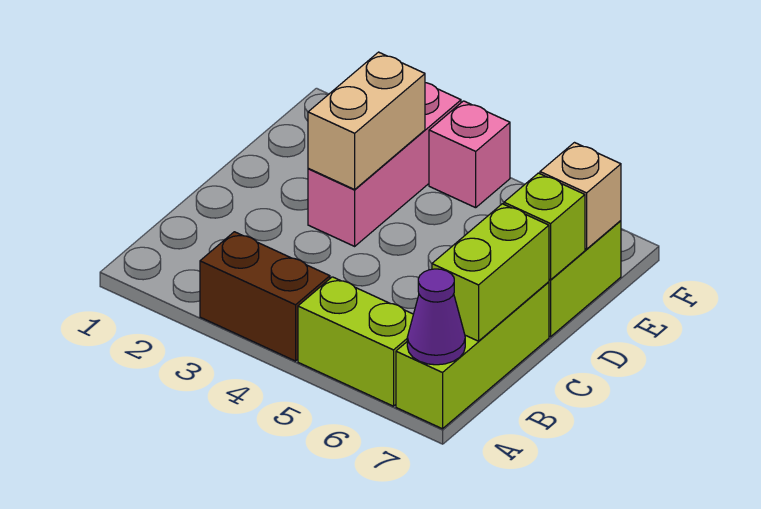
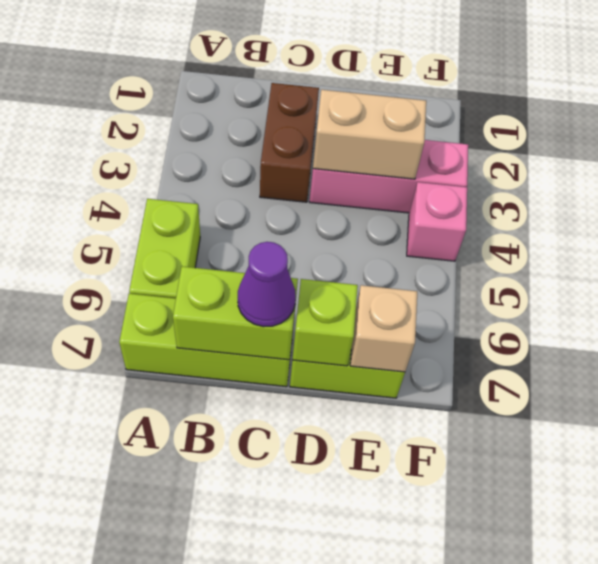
brown 1x2 brick [200,232,330,361] -> brown 1x2 brick moved to [260,83,319,202]
purple 1x1 cone [407,269,465,365] -> purple 1x1 cone moved to [238,242,296,327]

